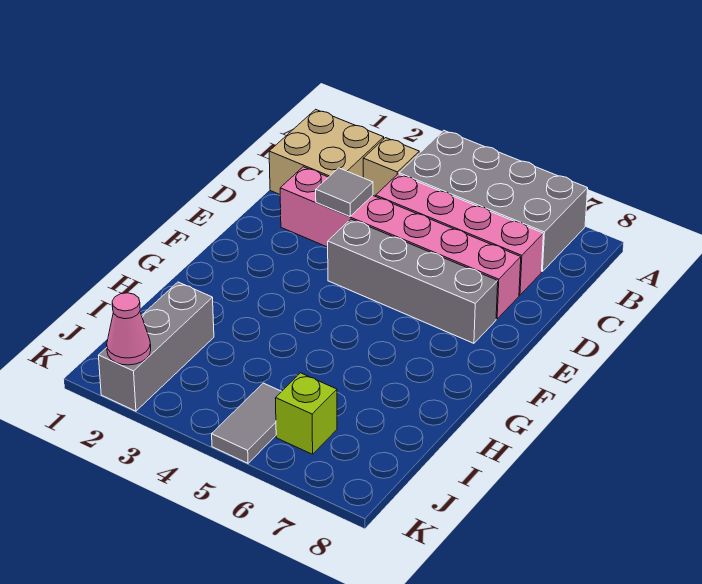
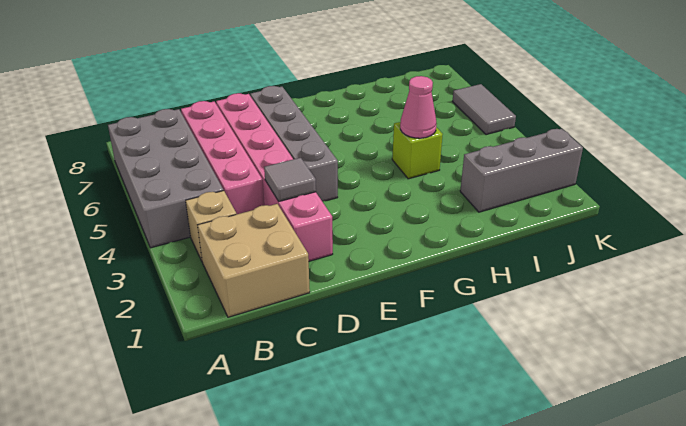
grey 1x2 tile [212,383,282,463] -> grey 1x2 tile turned to [453,84,516,135]
lime 1x1 brick [275,373,337,454] -> lime 1x1 brick moved to [392,122,443,179]
pink 1x1 cone [107,293,151,365] -> pink 1x1 cone moved to [400,76,437,138]

